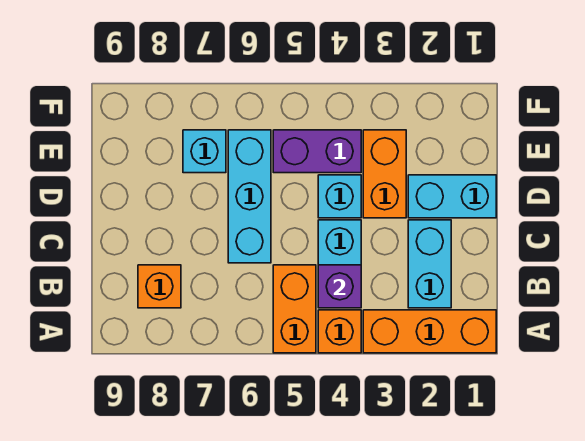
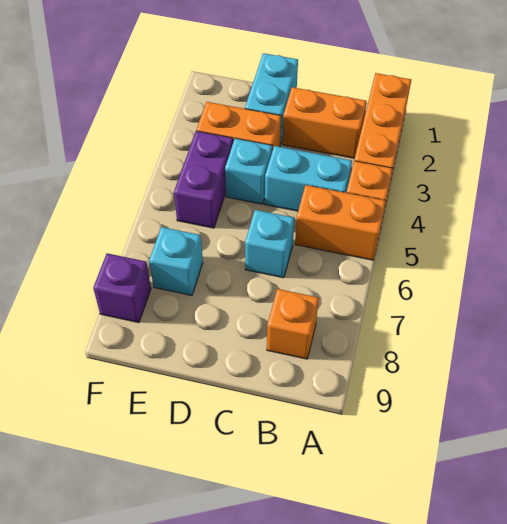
cyan 1x2 brick [408,220,451,308] -> orange 1x2 brick [282,87,366,158]
purple 1x1 brick [318,265,361,308] -> purple 1x1 brick moved to [93,253,151,323]
cyan 1x3 brick [228,130,271,263] -> cyan 1x1 brick [245,210,294,278]

